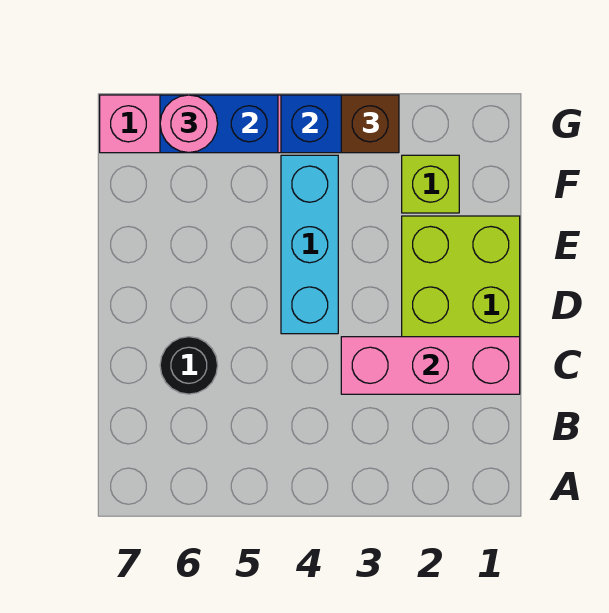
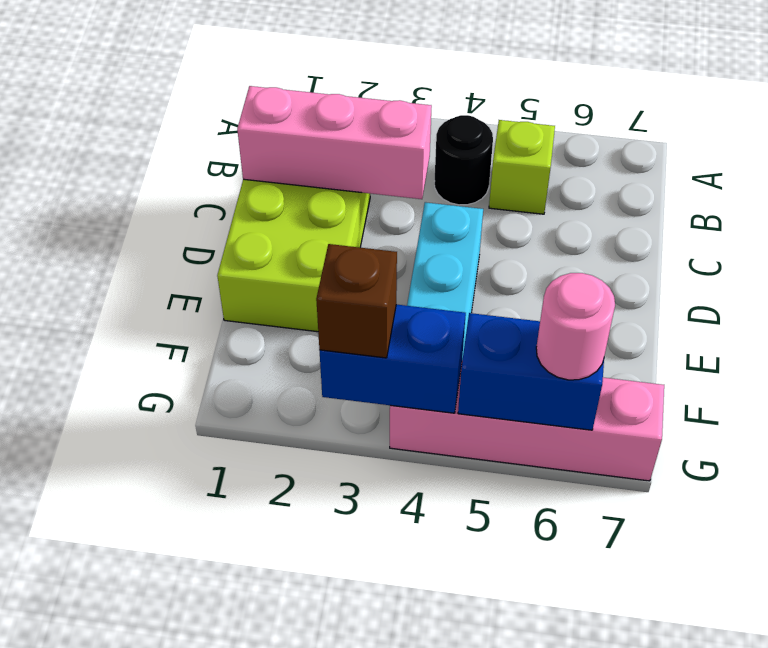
black 1x1 round brick [160,337,218,394] -> black 1x1 round brick moved to [434,115,493,205]
lime 1x1 brick [402,155,459,213] -> lime 1x1 brick moved to [489,120,555,214]

